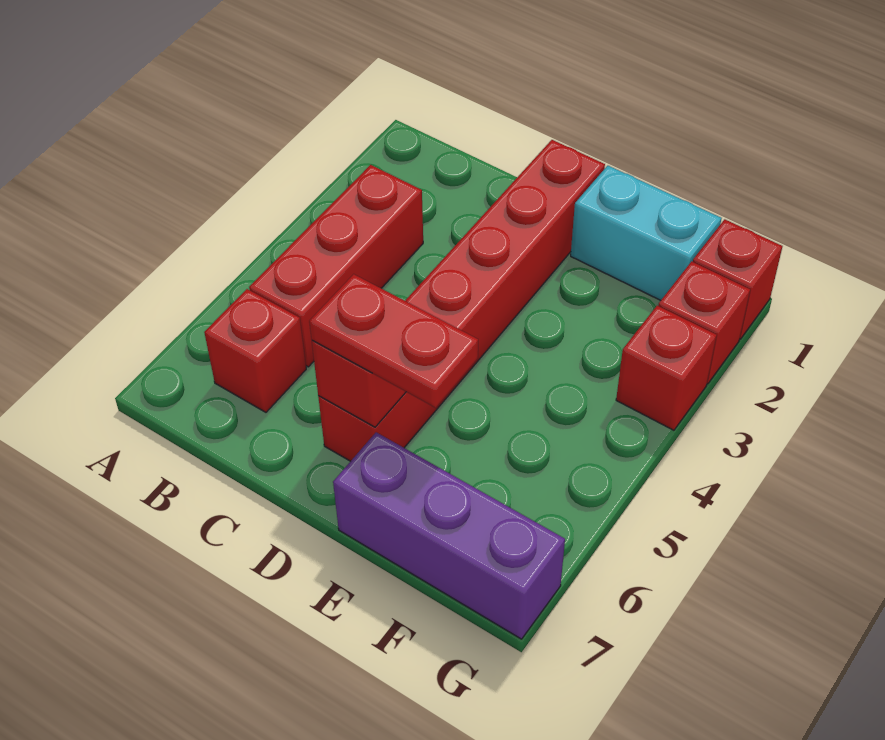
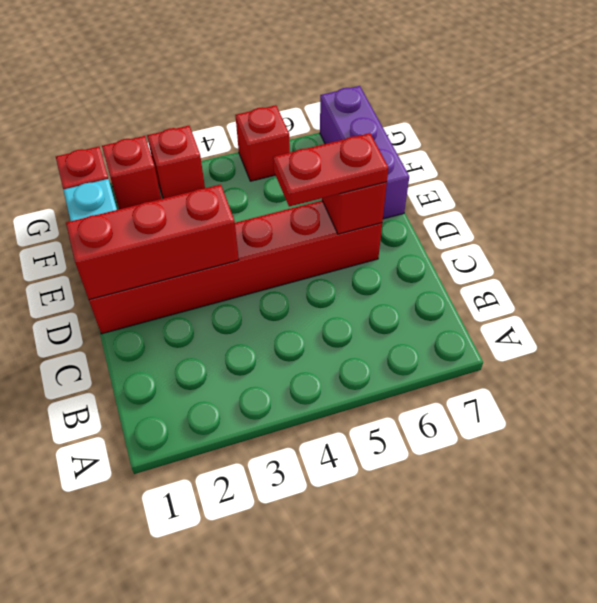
red 1x3 brick [249,165,423,367] -> red 1x3 brick moved to [66,184,239,300]
red 1x1 brick [204,289,306,412] -> red 1x1 brick moved to [235,105,290,181]
red 1x2 plate [309,274,478,408] -> red 1x2 plate turned to [273,133,389,207]

